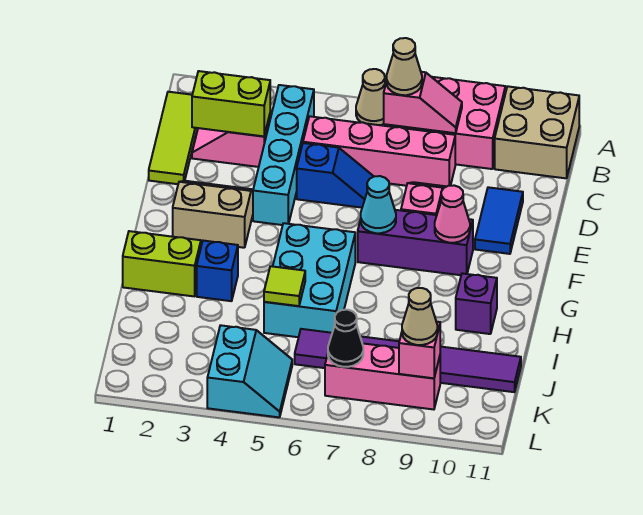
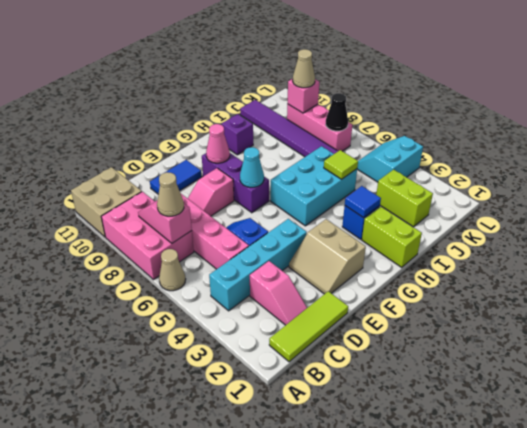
lime 1x2 brick [192,71,270,136] -> lime 1x2 brick moved to [376,169,433,227]
none -> blue 1x1 tile [345,186,381,218]

